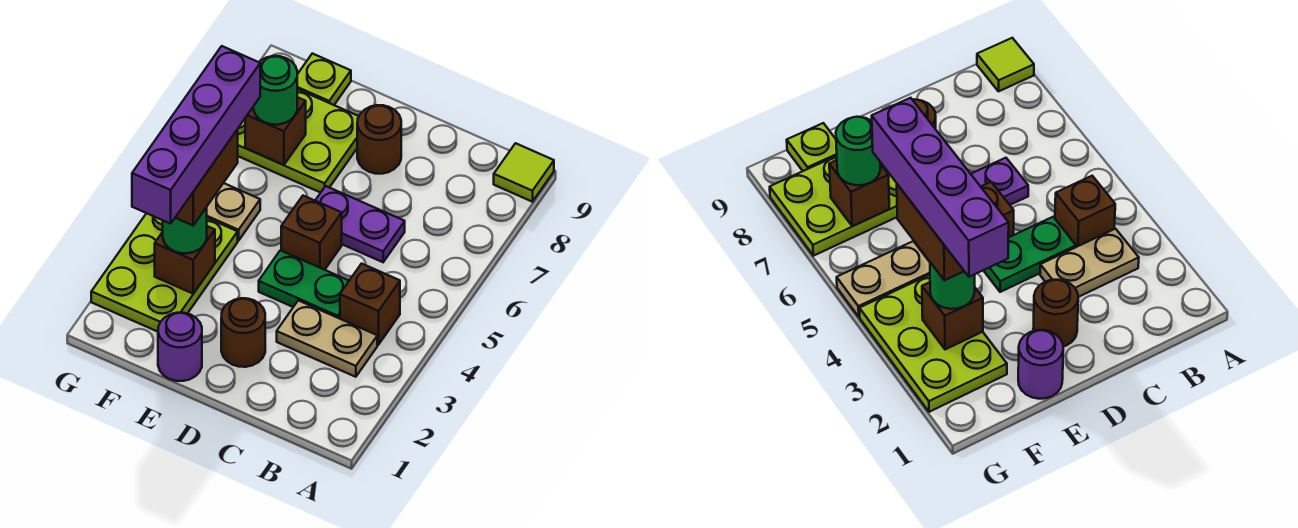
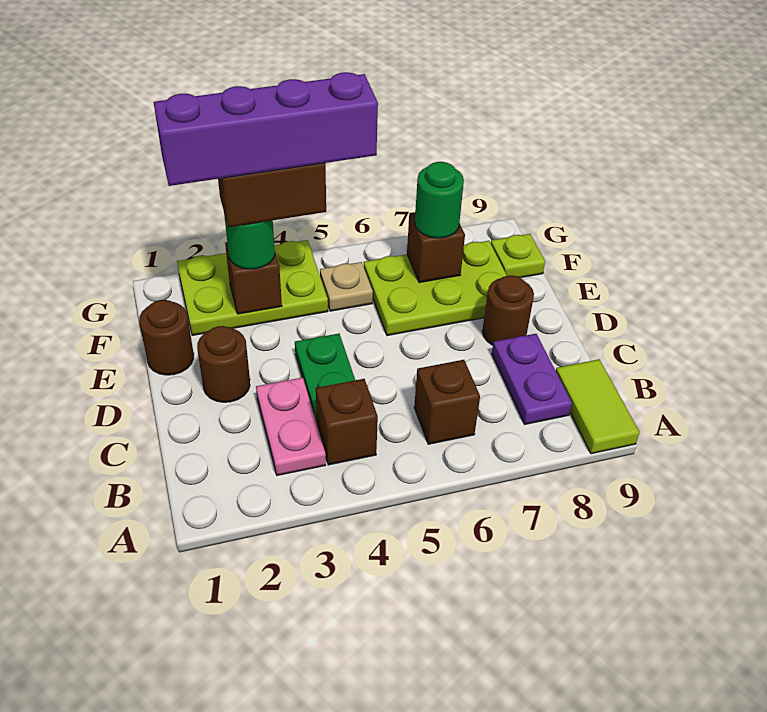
lime 1x1 tile [494,143,554,202] -> lime 1x2 tile [556,359,640,454]
tan 1x2 plate [277,301,377,377] -> pink 1x2 plate [256,377,326,475]
purple 1x2 plate [315,186,405,262] -> purple 1x2 plate moved to [492,334,572,424]
brown 1x1 brick [281,196,342,270] -> brown 1x1 brick moved to [414,360,480,444]
purple 1x1 round brick [158,313,202,381] -> brown 1x1 round brick [139,300,194,375]
lime 2x3 plate [238,89,359,193] -> lime 2x3 plate turned to [364,241,507,336]
tan 1x2 plate [207,183,260,241] -> tan 1x1 plate [320,262,373,311]

